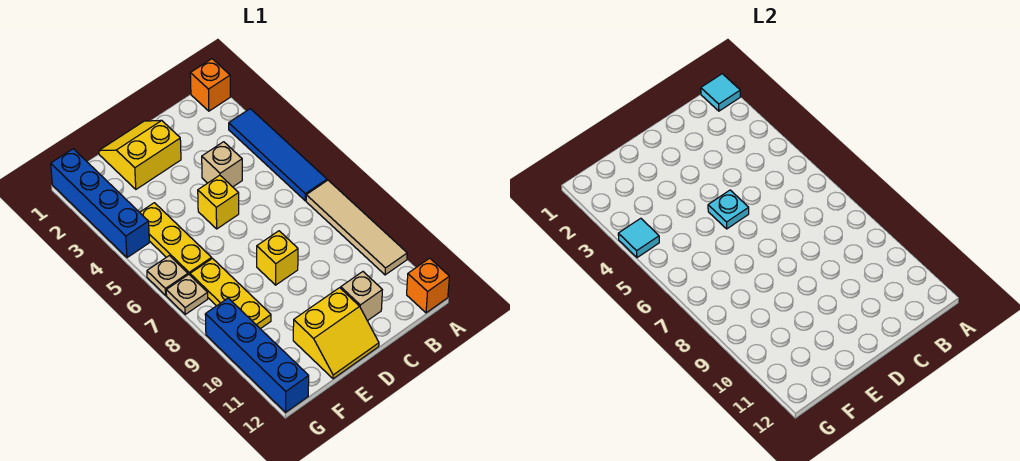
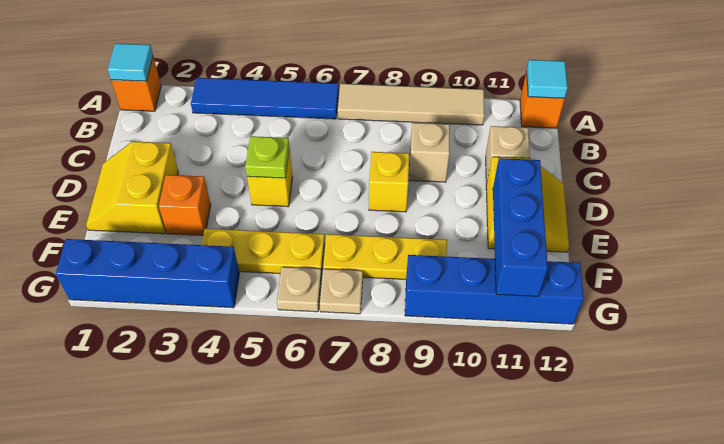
tan 1x1 brick [202,142,242,187] -> tan 1x1 brick moved to [409,123,450,182]
cyan 1x1 plate [708,190,749,229] -> lime 1x1 plate [245,136,290,178]
none -> orange 1x1 brick [159,175,211,235]
none -> blue 1x3 brick [493,158,548,296]
cyan 1x1 tile [618,218,659,258] -> cyan 1x1 tile moved to [527,60,568,99]

